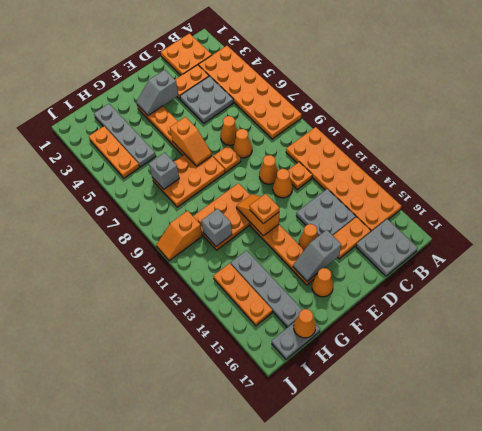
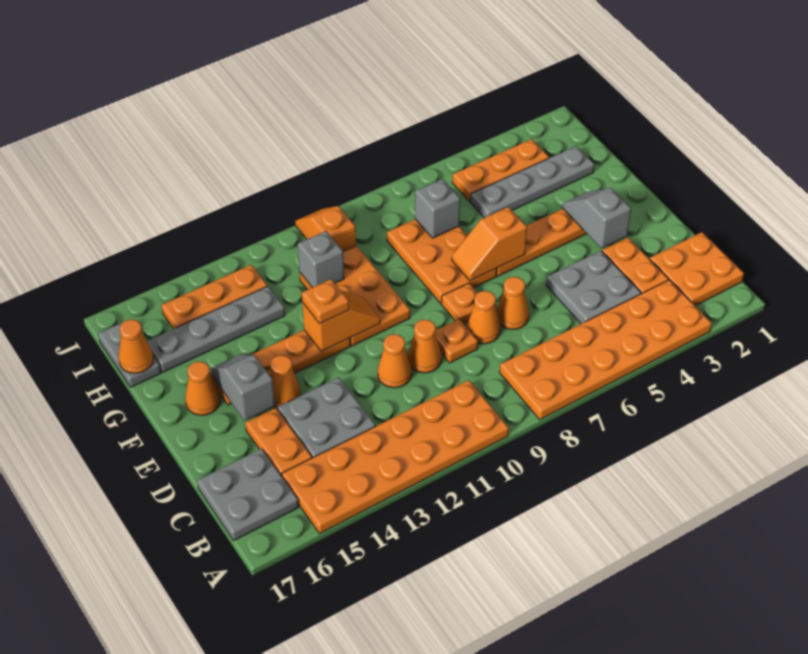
orange 1x1 plate [288,162,312,189] -> orange 1x1 plate moved to [435,319,478,363]

